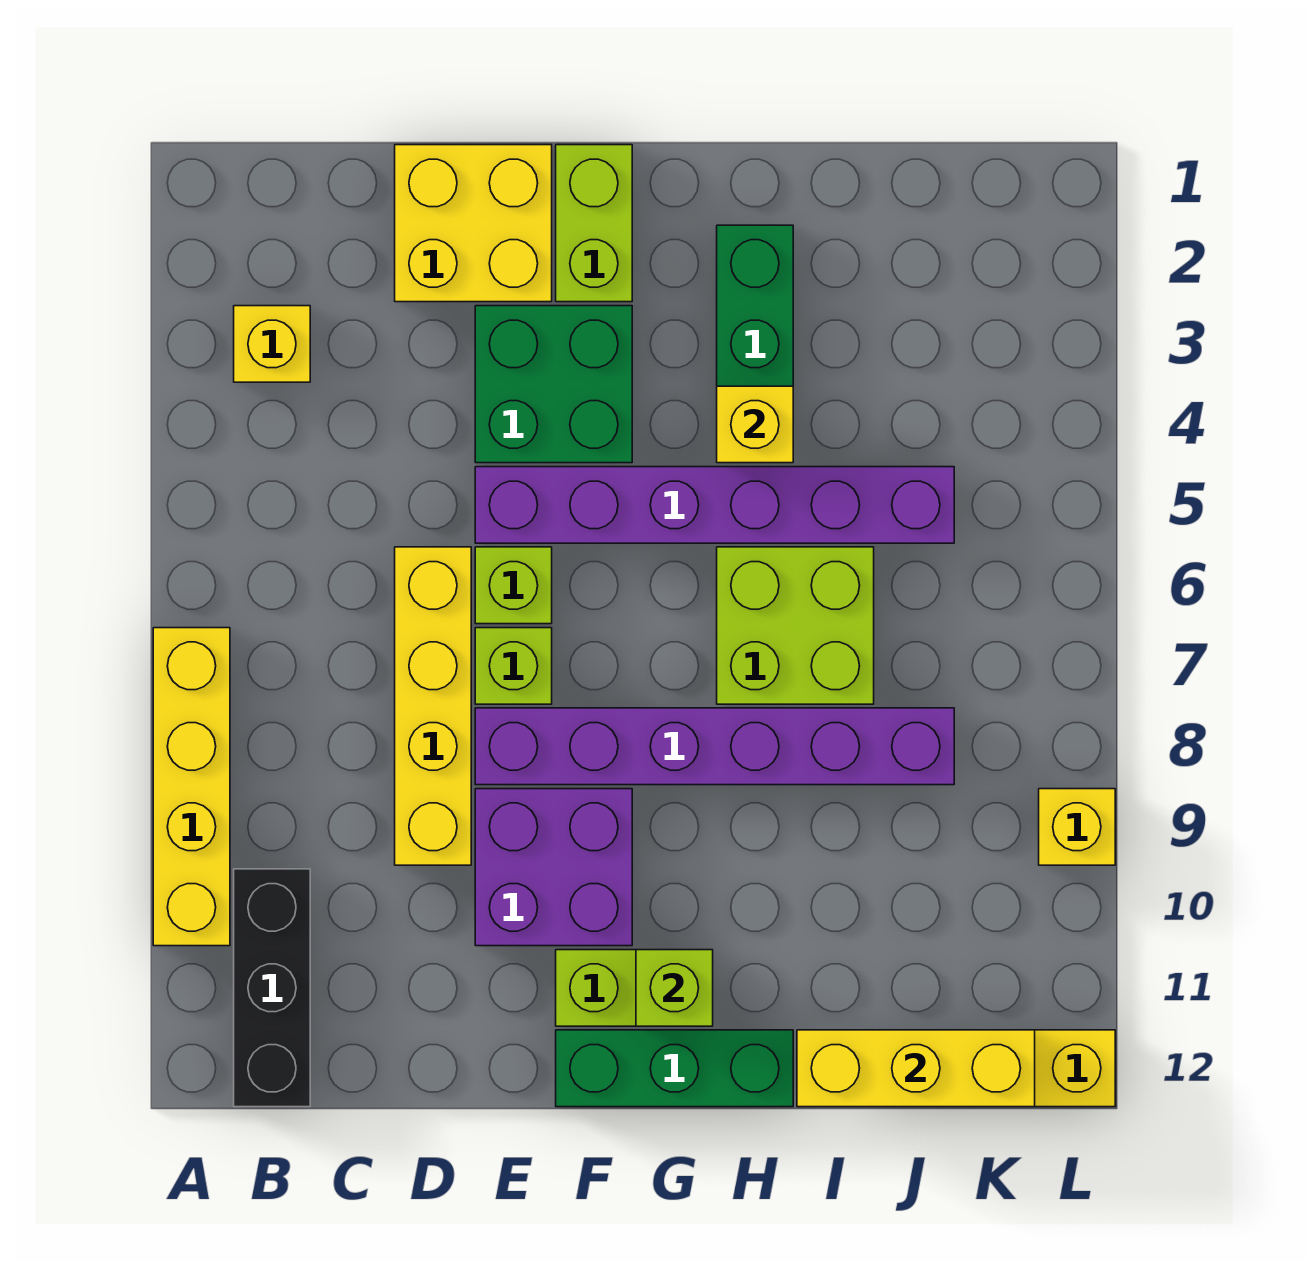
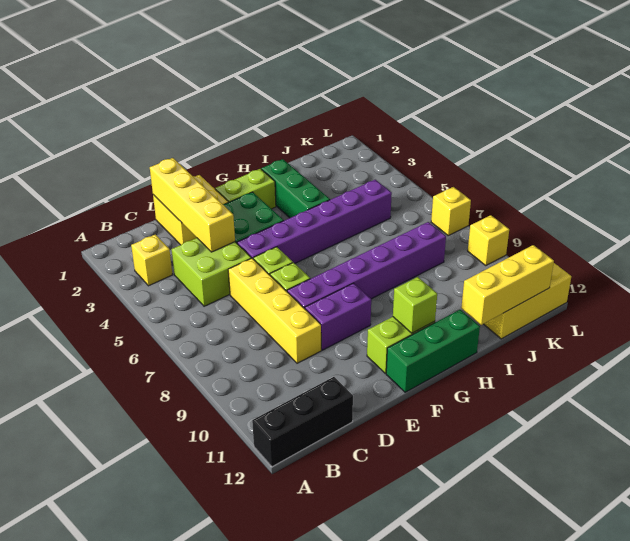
yellow 1x4 brick [153,628,230,946] -> yellow 1x4 brick moved to [150,158,235,252]
black 1x3 brick [234,869,310,1107] -> black 1x3 brick turned to [252,377,353,467]
purple 2x2 brick [475,789,632,946] -> purple 1x2 brick [305,283,371,350]
lime 1x2 brick [556,145,632,302] -> lime 1x2 brick turned to [215,169,276,209]
yellow 1x1 brick [717,386,793,463] -> yellow 1x1 brick moved to [431,187,471,236]
lime 2x2 brick [717,547,874,704] -> lime 2x2 brick moved to [172,238,251,306]

